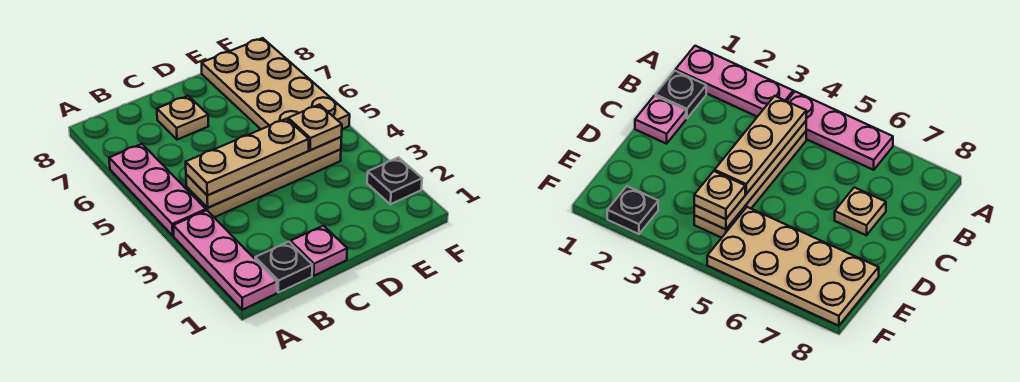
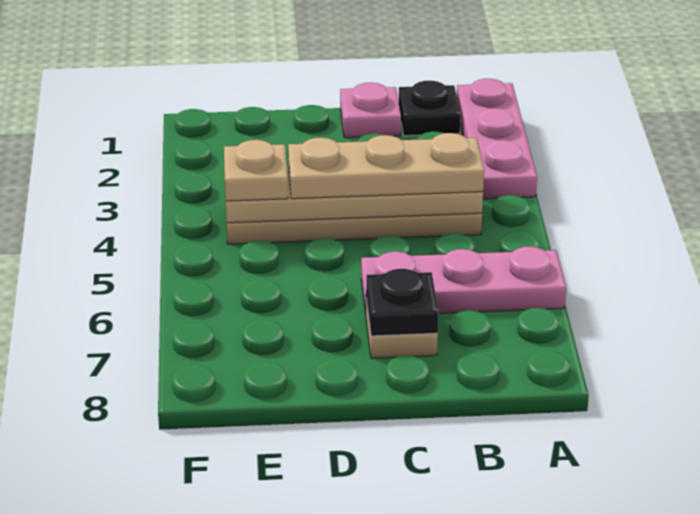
pink 1x3 plate [109,144,206,236] -> pink 1x3 plate turned to [361,247,566,314]
tan 2x4 plate [202,38,350,129] -> none
black 1x1 plate [367,158,422,204] -> black 1x1 plate moved to [366,269,439,336]

